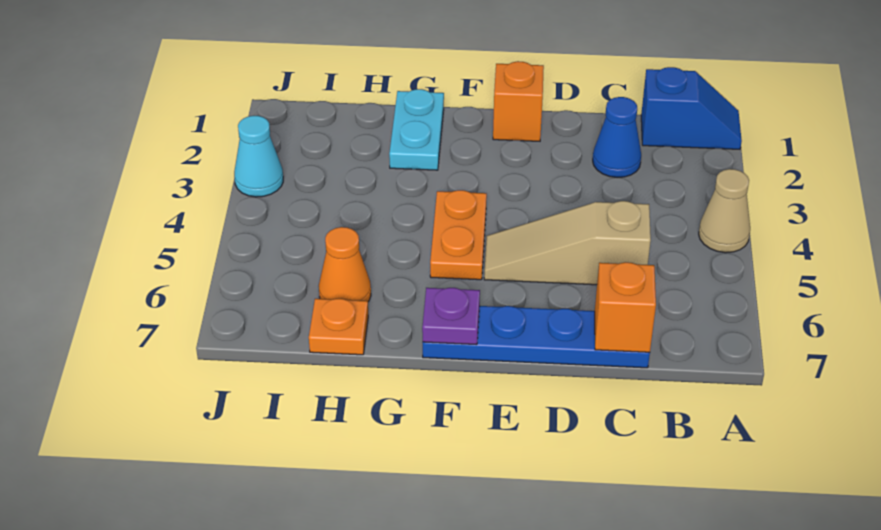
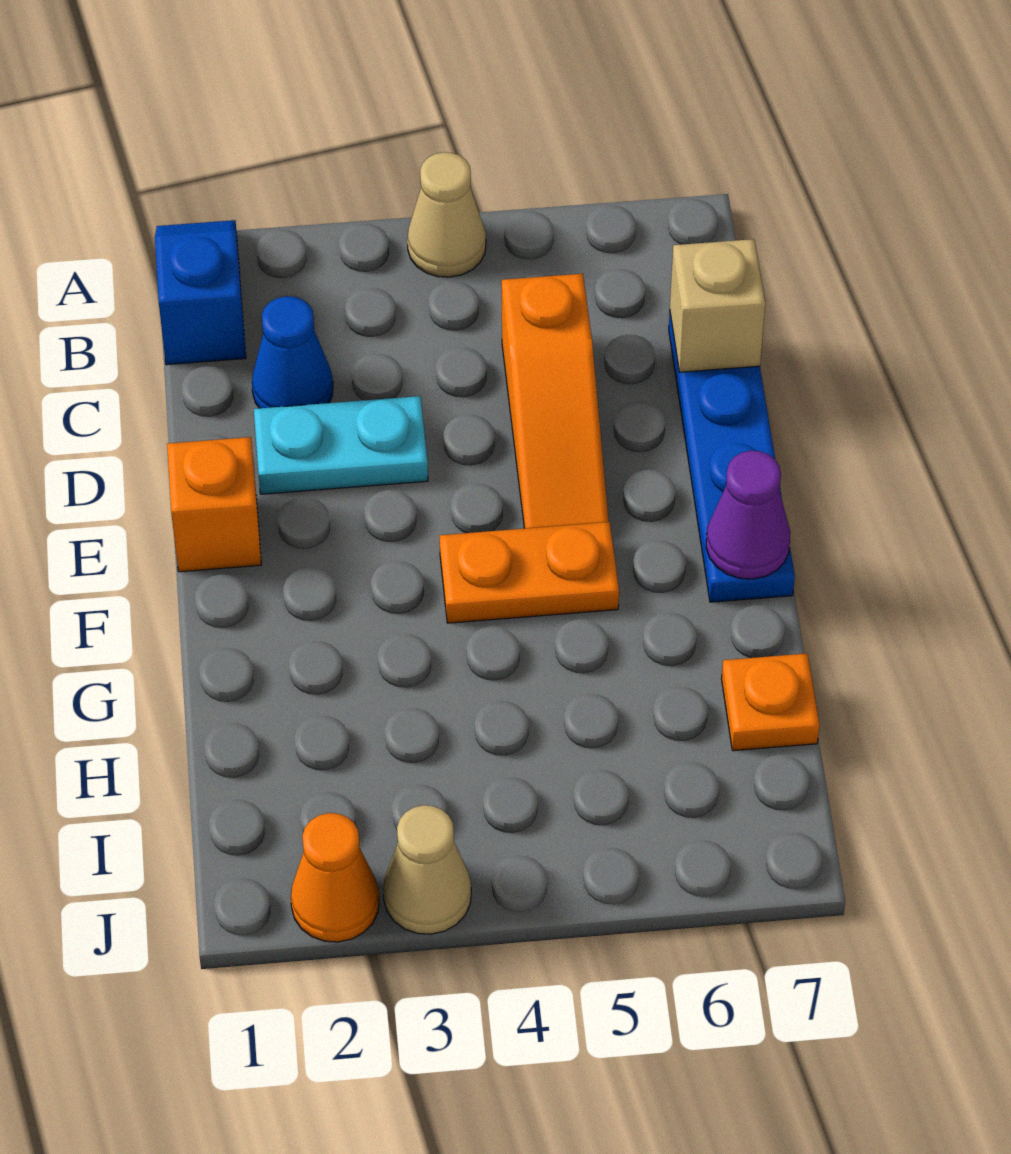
tan 1x3 slope [484,201,651,285] -> orange 1x3 slope [502,274,609,529]
orange 1x1 brick [595,262,656,352] -> tan 1x1 brick [670,239,765,372]
purple 1x1 plate [422,288,480,345] -> purple 1x1 cone [706,451,790,579]
cyan 1x2 plate [389,89,444,170] -> cyan 1x2 plate moved to [254,396,428,494]
orange 1x1 cone [319,227,371,302] -> orange 1x1 cone moved to [291,813,379,942]
cyan 1x1 cone [234,116,283,197] -> tan 1x1 cone [383,805,471,934]

